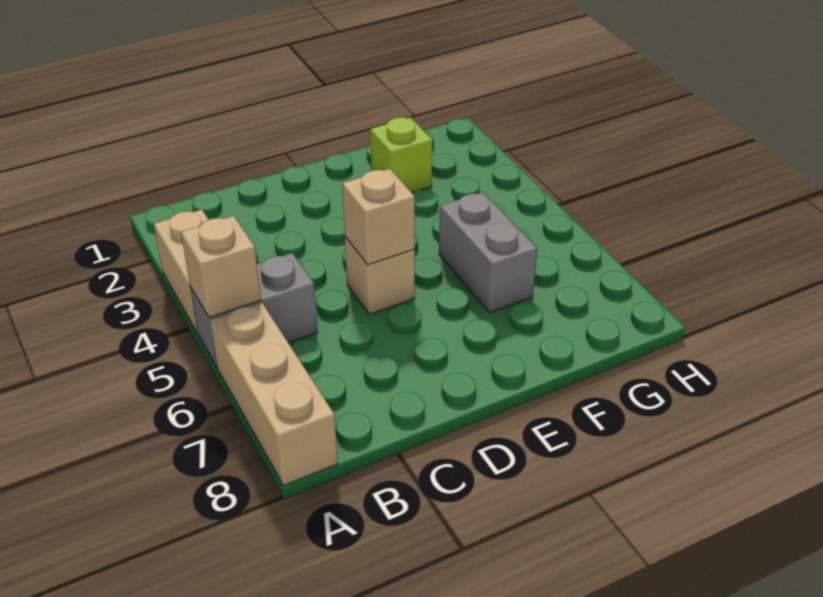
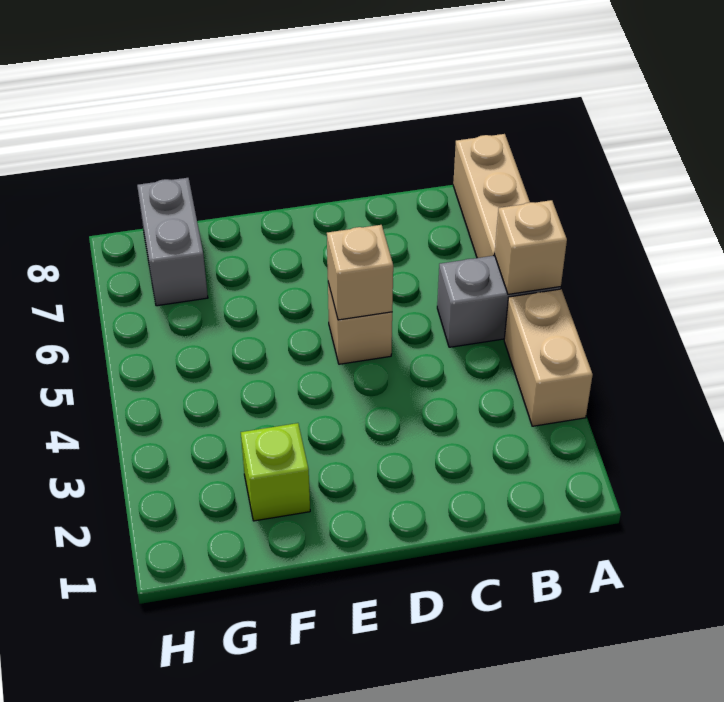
grey 1x2 brick [439,192,537,312] -> grey 1x2 brick moved to [137,178,208,306]

